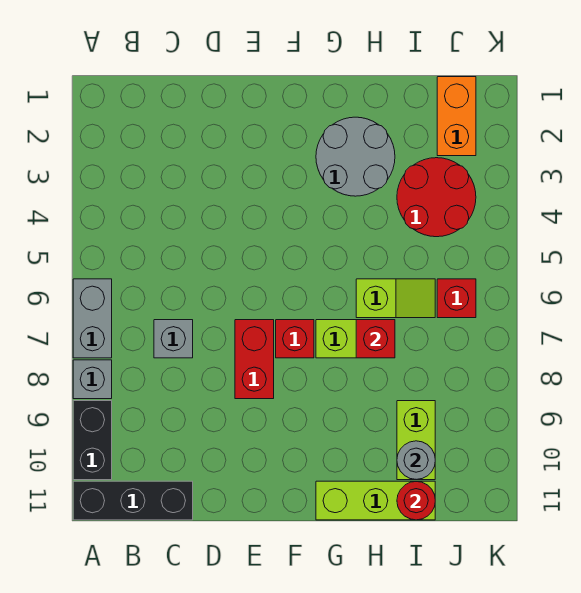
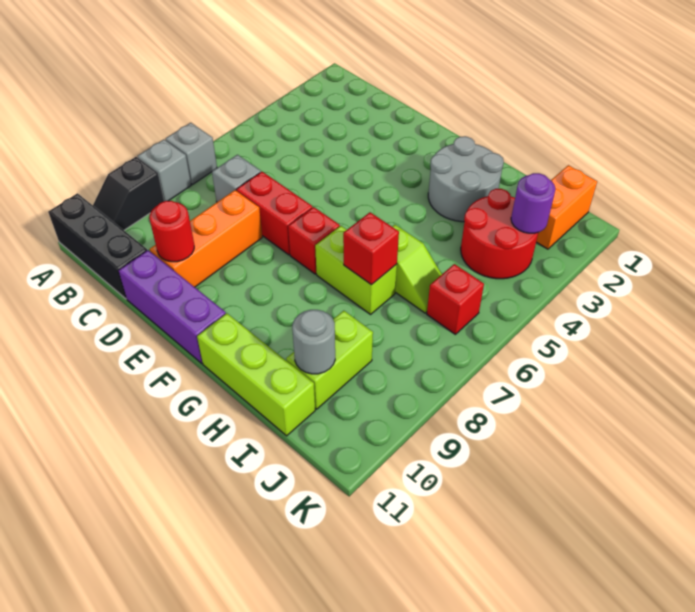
grey 1x2 brick [73,279,112,358] -> grey 1x1 brick [165,123,217,184]
black 1x2 brick [73,401,112,480] -> black 1x2 slope [93,157,164,230]
none -> orange 1x3 brick [150,190,262,287]
none -> purple 1x3 brick [119,250,226,363]
red 1x2 brick [235,320,274,399] -> red 1x2 brick turned to [236,172,312,255]
red 1x1 round brick [397,481,435,520] -> red 1x1 round brick moved to [149,201,194,262]
none -> purple 1x1 round brick [511,173,555,233]

